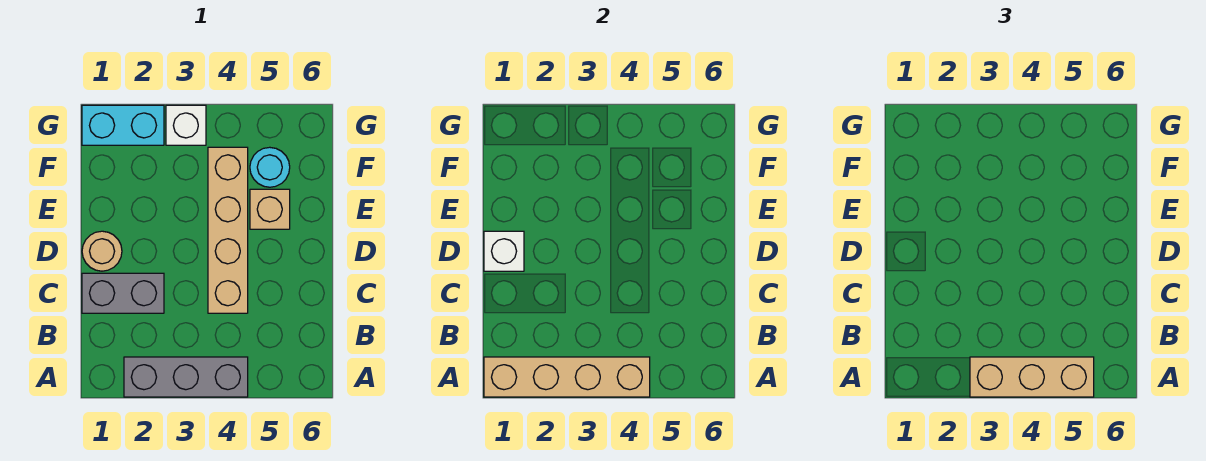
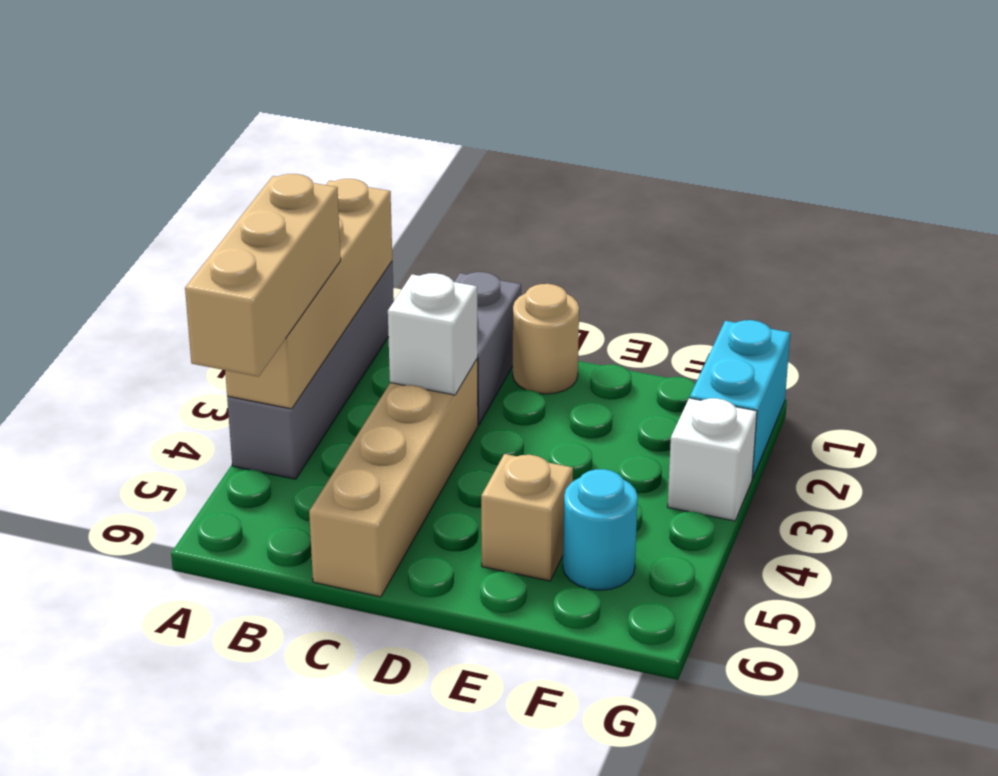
grey 1x3 brick [124,357,248,397] -> grey 1x4 brick [227,262,394,479]
tan 1x4 brick [208,147,248,313] -> tan 1x4 brick turned to [309,359,478,597]
white 1x1 brick [484,231,524,271] -> white 1x1 brick moved to [388,273,478,395]

